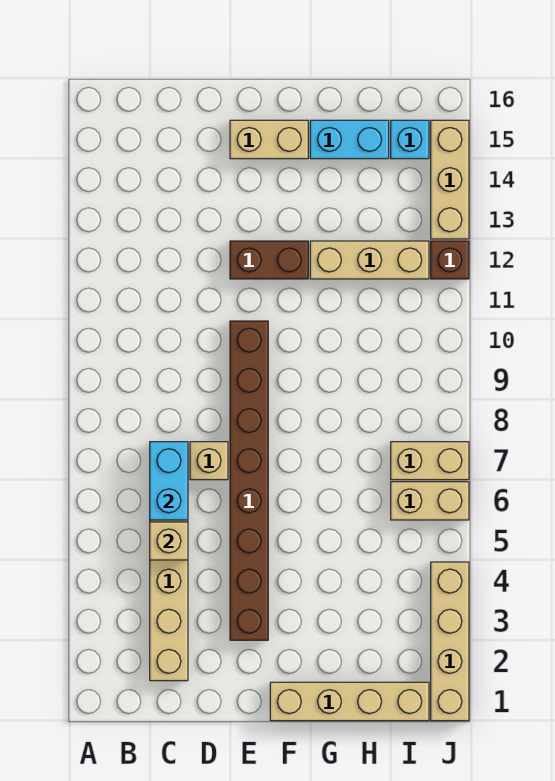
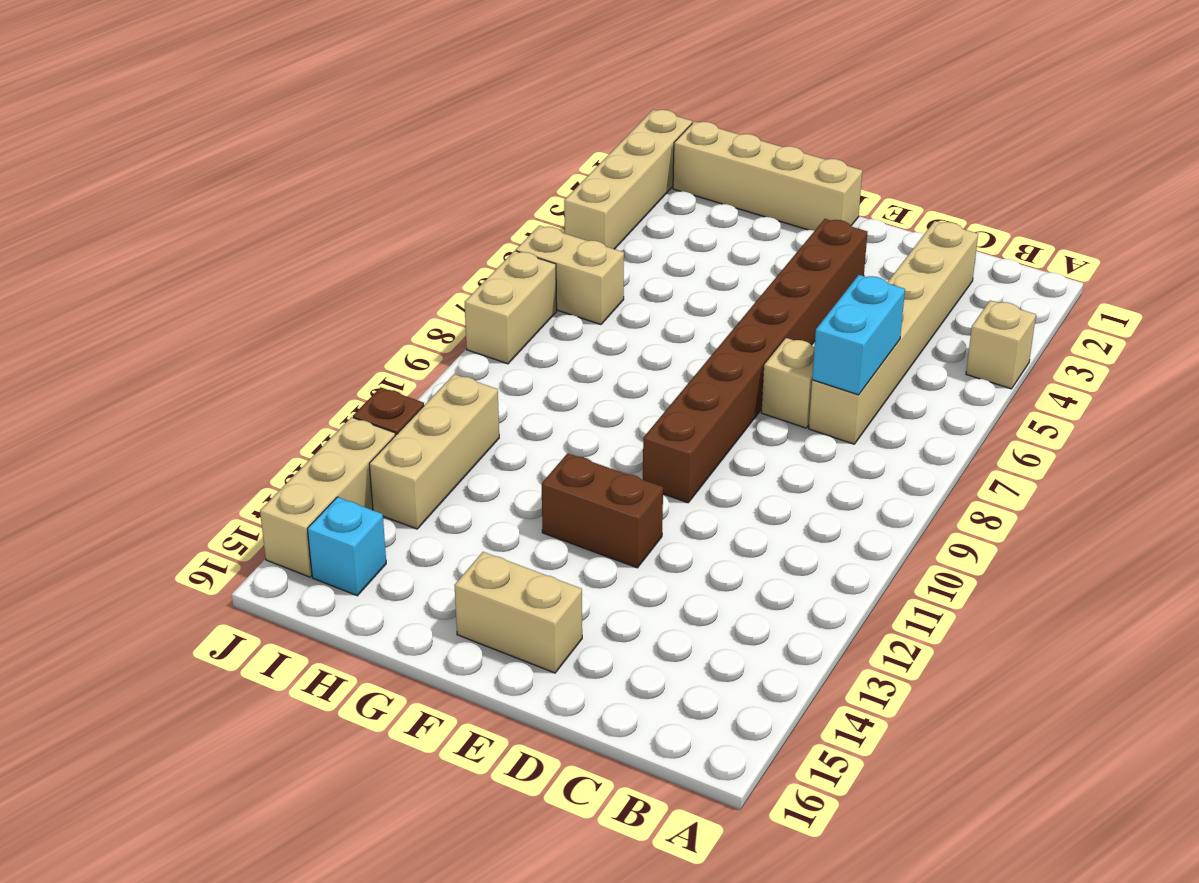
tan 1x1 brick [150,522,188,560] -> tan 1x1 brick moved to [966,300,1036,389]
tan 1x3 brick [310,241,429,279] -> tan 1x3 brick turned to [369,374,499,529]
cyan 1x2 brick [310,120,389,159] -> none
tan 1x2 brick [391,442,469,480] -> tan 1x2 brick turned to [465,251,557,364]

